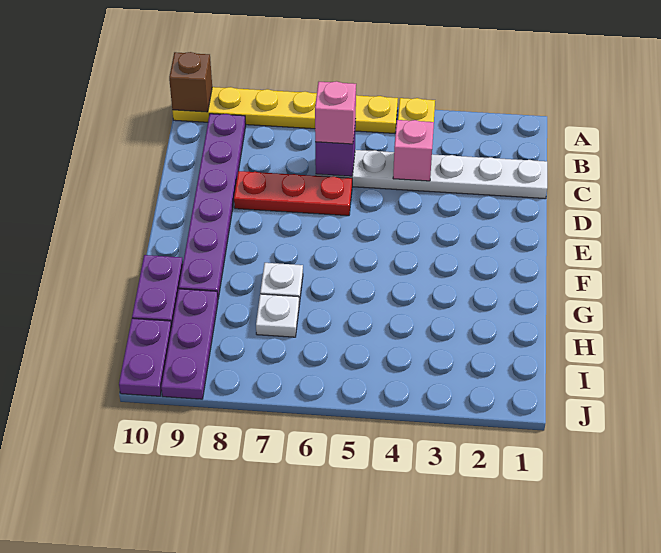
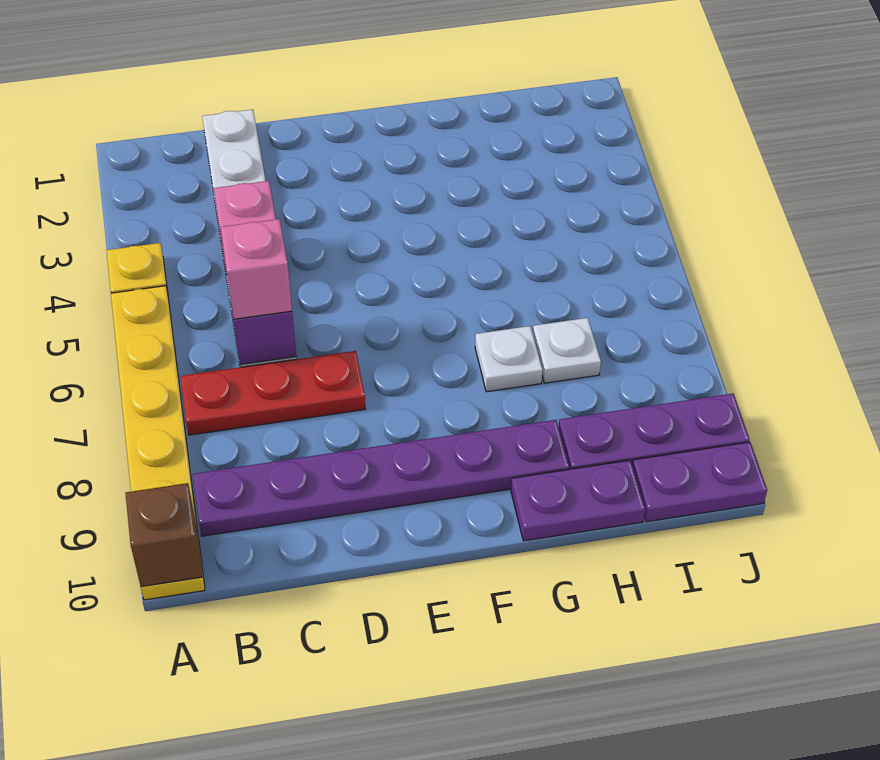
red 1x3 plate [234,171,352,216] -> red 1x3 plate turned to [180,351,365,435]

